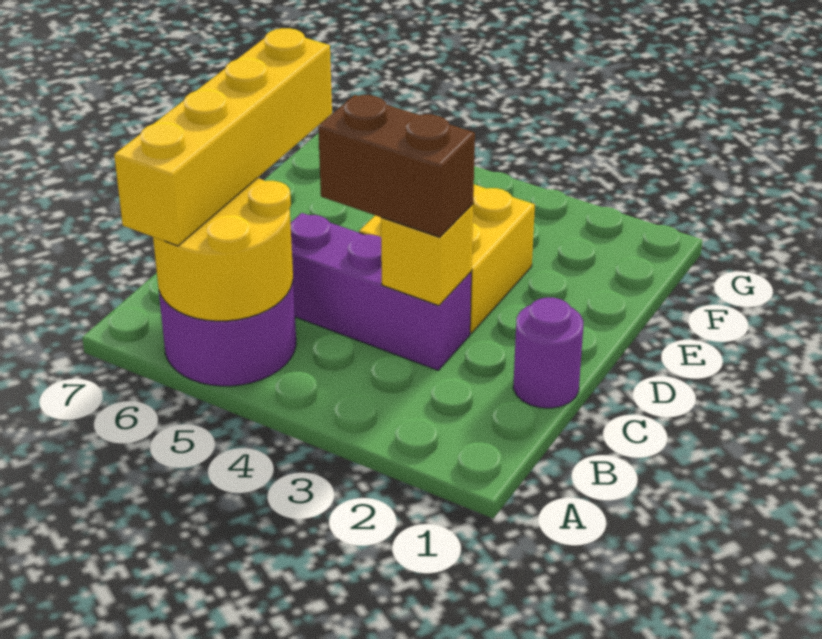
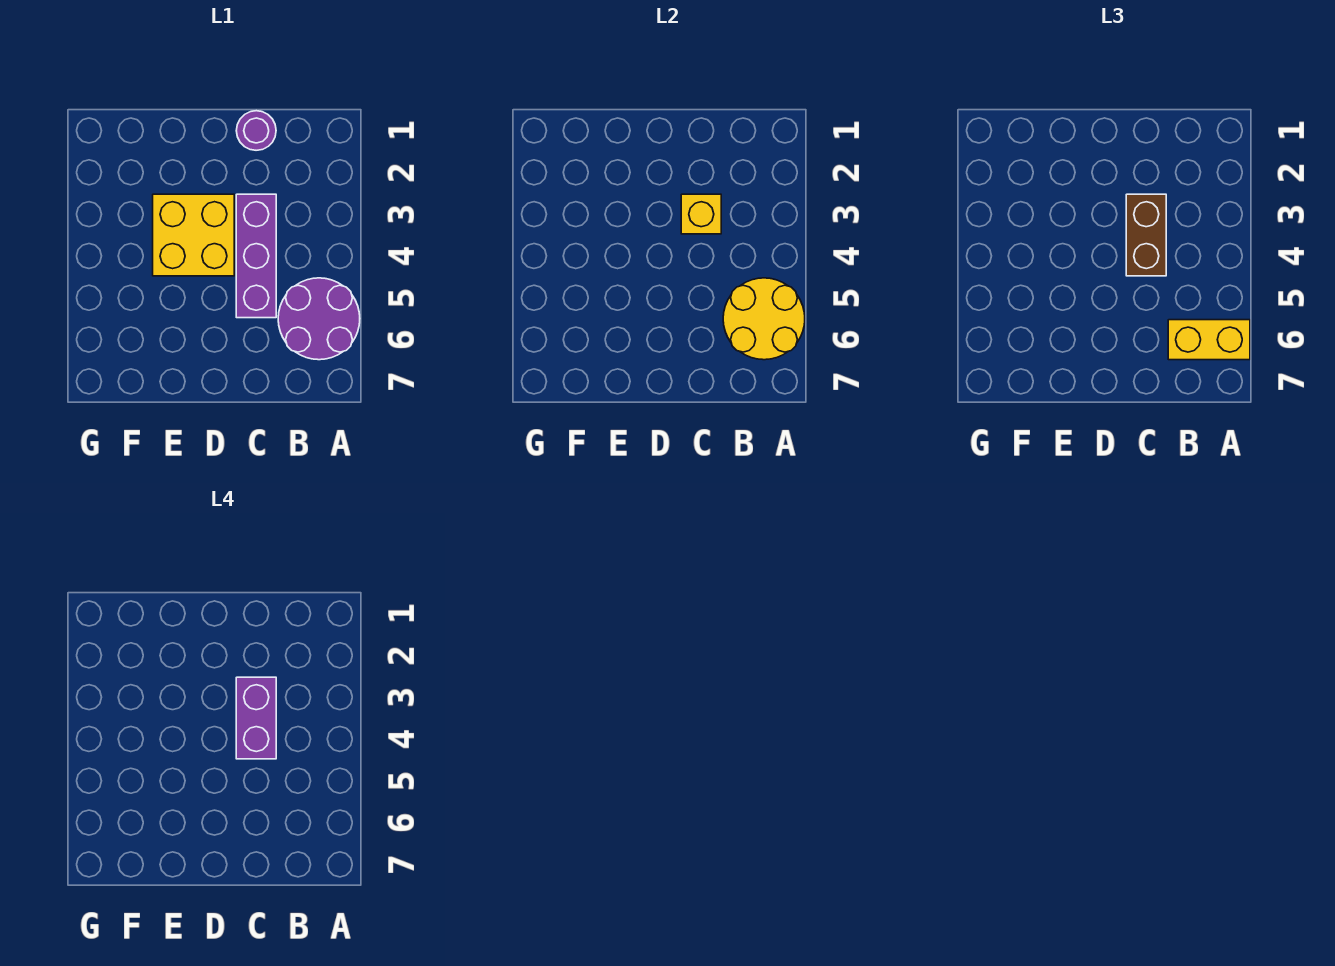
yellow 1x4 brick [114,28,332,246] -> yellow 1x2 brick [1168,320,1250,360]
none -> purple 1x2 brick [236,677,276,759]

